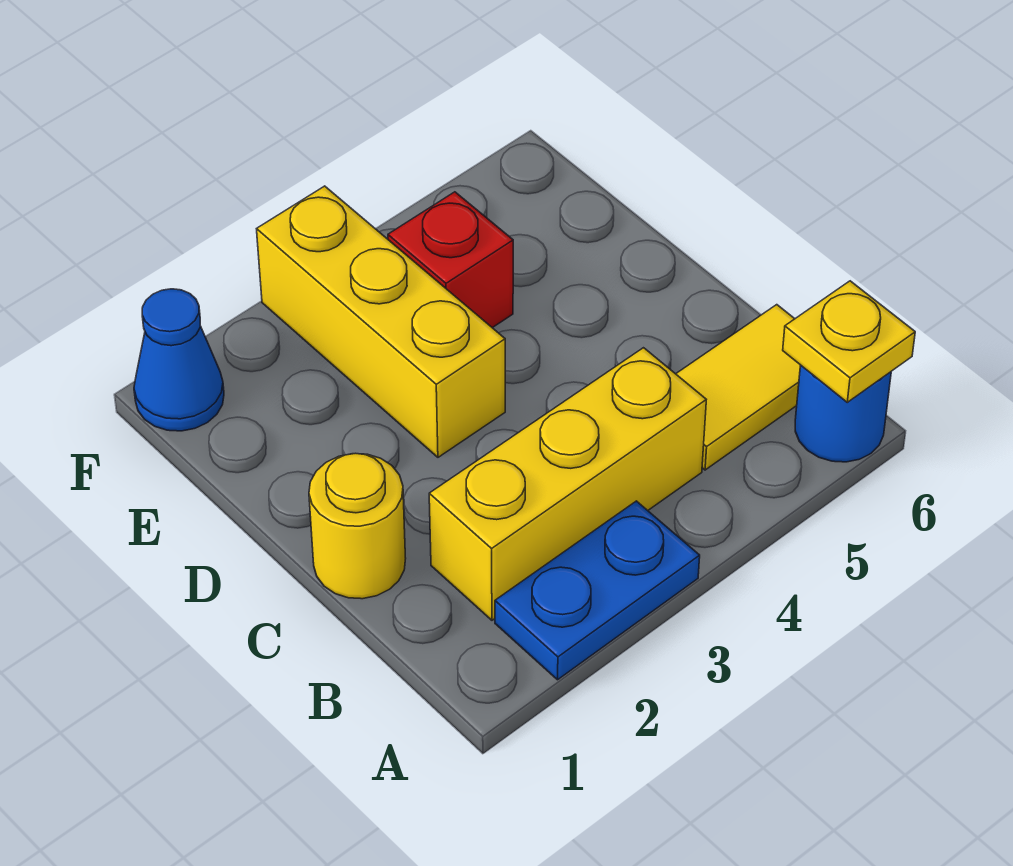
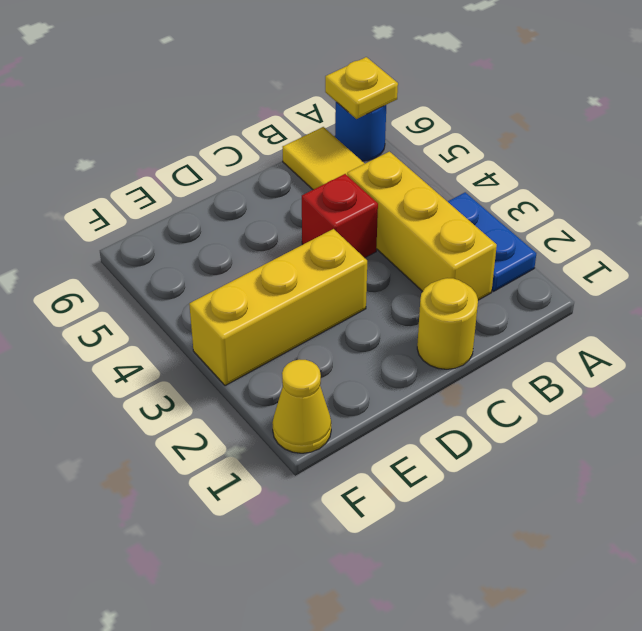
red 1x1 brick [388,192,513,328] -> red 1x1 brick moved to [302,174,378,258]
blue 1x1 cone [134,289,224,431] -> yellow 1x1 cone [272,360,331,453]

